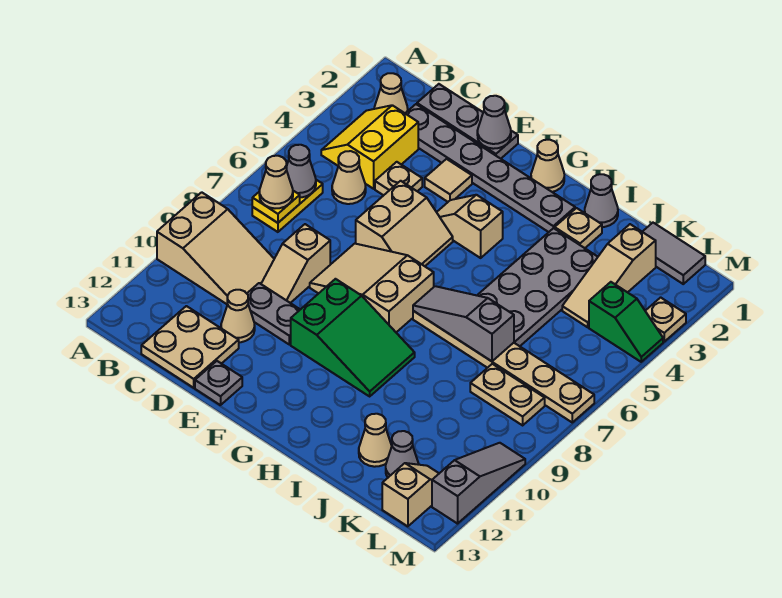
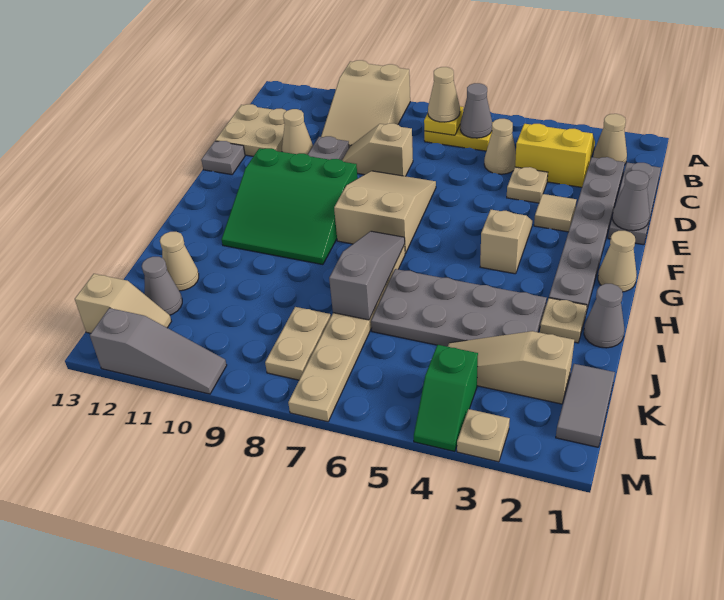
tan 2x2 slope [356,181,453,266] -> none
green 2x3 slope [291,279,415,396] -> green 3x3 slope [222,148,358,265]

